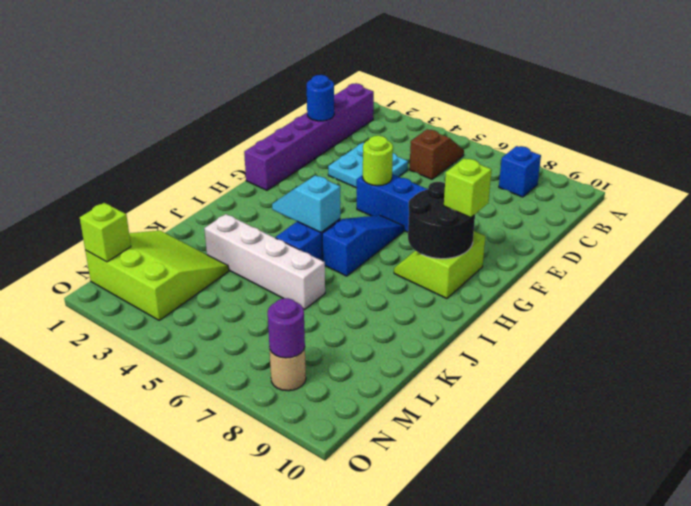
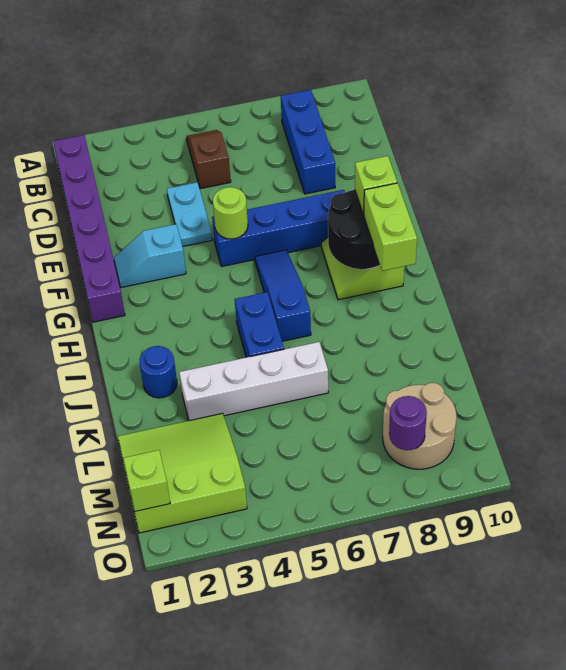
blue 1x1 brick [499,146,541,197] -> blue 1x3 brick [281,90,335,194]
blue 1x1 round brick [307,75,334,121] -> blue 1x1 round brick moved to [139,346,177,398]
cyan 2x2 plate [328,143,408,188] -> cyan 1x2 plate [167,182,212,247]
none -> lime 1x2 brick [364,183,417,271]
cyan 1x2 slope [272,175,340,232] -> cyan 1x2 slope moved to [114,224,186,288]
tan 1x1 round brick [269,347,306,391] -> tan 2x2 round brick [383,383,457,469]

